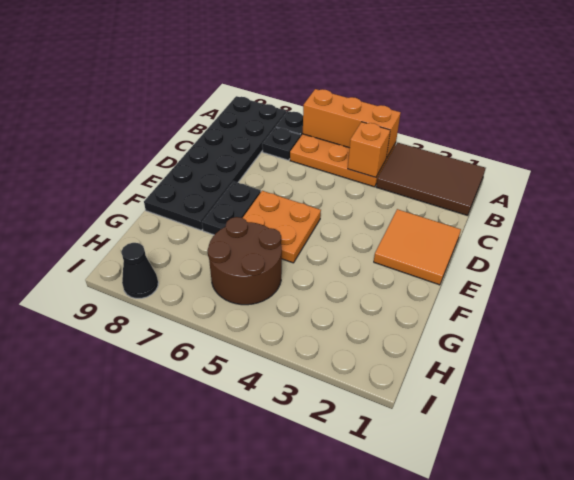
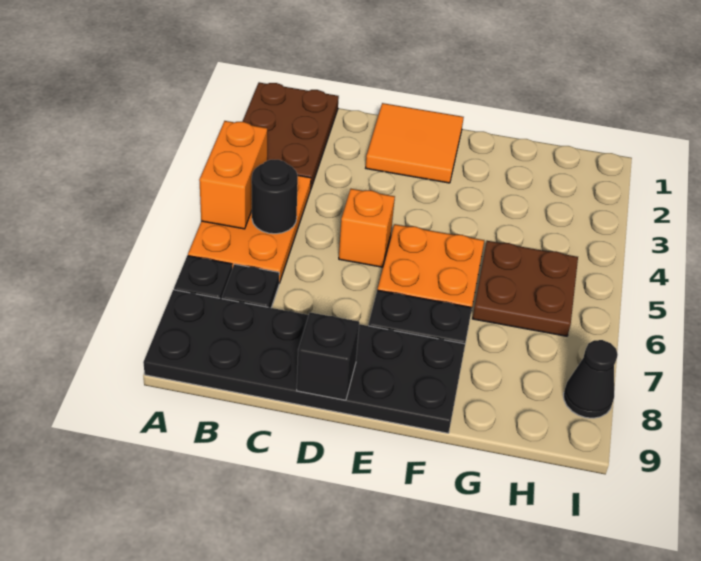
brown 2x3 tile [376,143,486,216] -> brown 2x3 plate [242,82,339,188]
orange 1x3 brick [303,89,401,158] -> orange 1x2 brick [199,121,267,229]
orange 1x1 brick [348,122,390,177] -> orange 1x1 brick moved to [339,189,395,267]
none -> black 1x1 round brick [252,160,298,234]
none -> black 1x1 brick [297,312,359,400]
brown 2x2 round brick [207,217,282,305] -> brown 2x2 plate [472,241,578,336]

